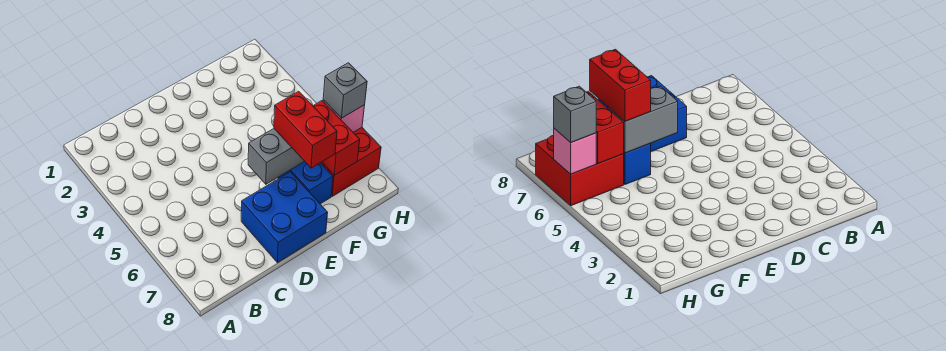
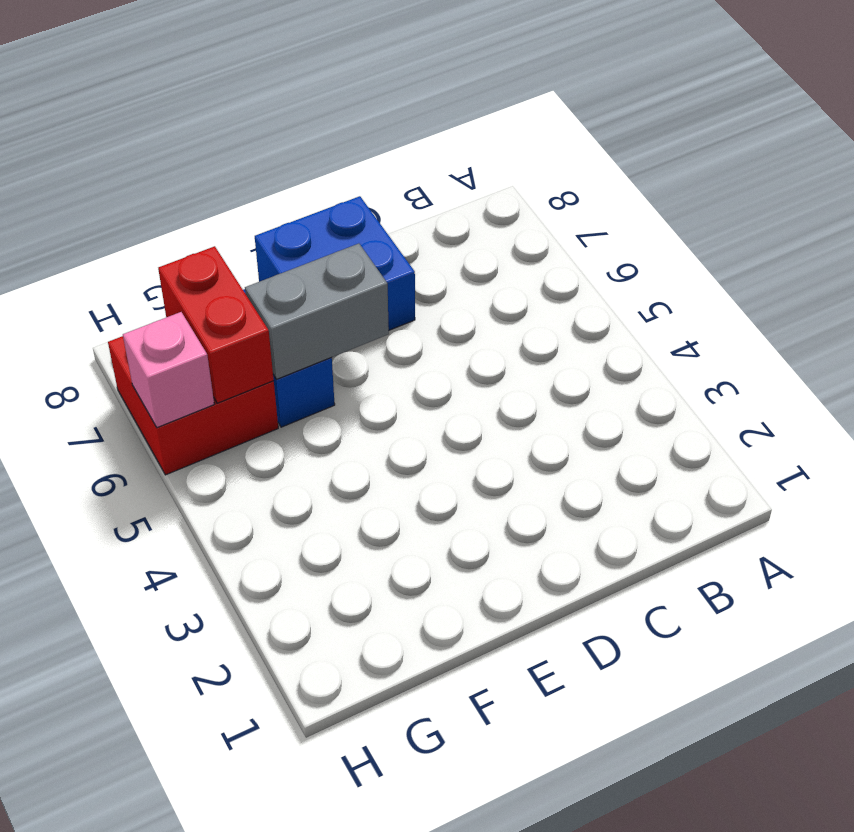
red 1x2 brick [274,91,337,168] -> none
grey 1x1 brick [323,63,367,118] -> none

